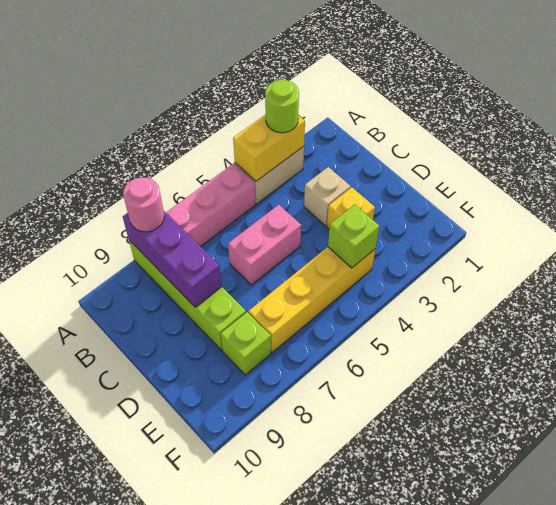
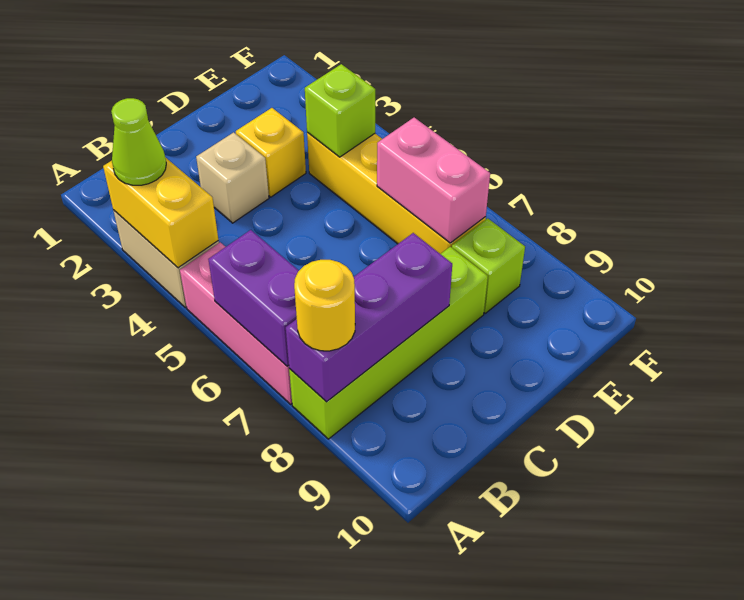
lime 1x1 round brick [265,80,299,133] -> lime 1x1 cone [111,98,166,185]
none -> purple 1x2 brick [208,230,299,366]
pink 1x1 round brick [123,178,164,232] -> yellow 1x1 round brick [294,260,355,351]
pink 1x2 brick [228,205,301,285] -> pink 1x2 brick moved to [377,118,490,243]

